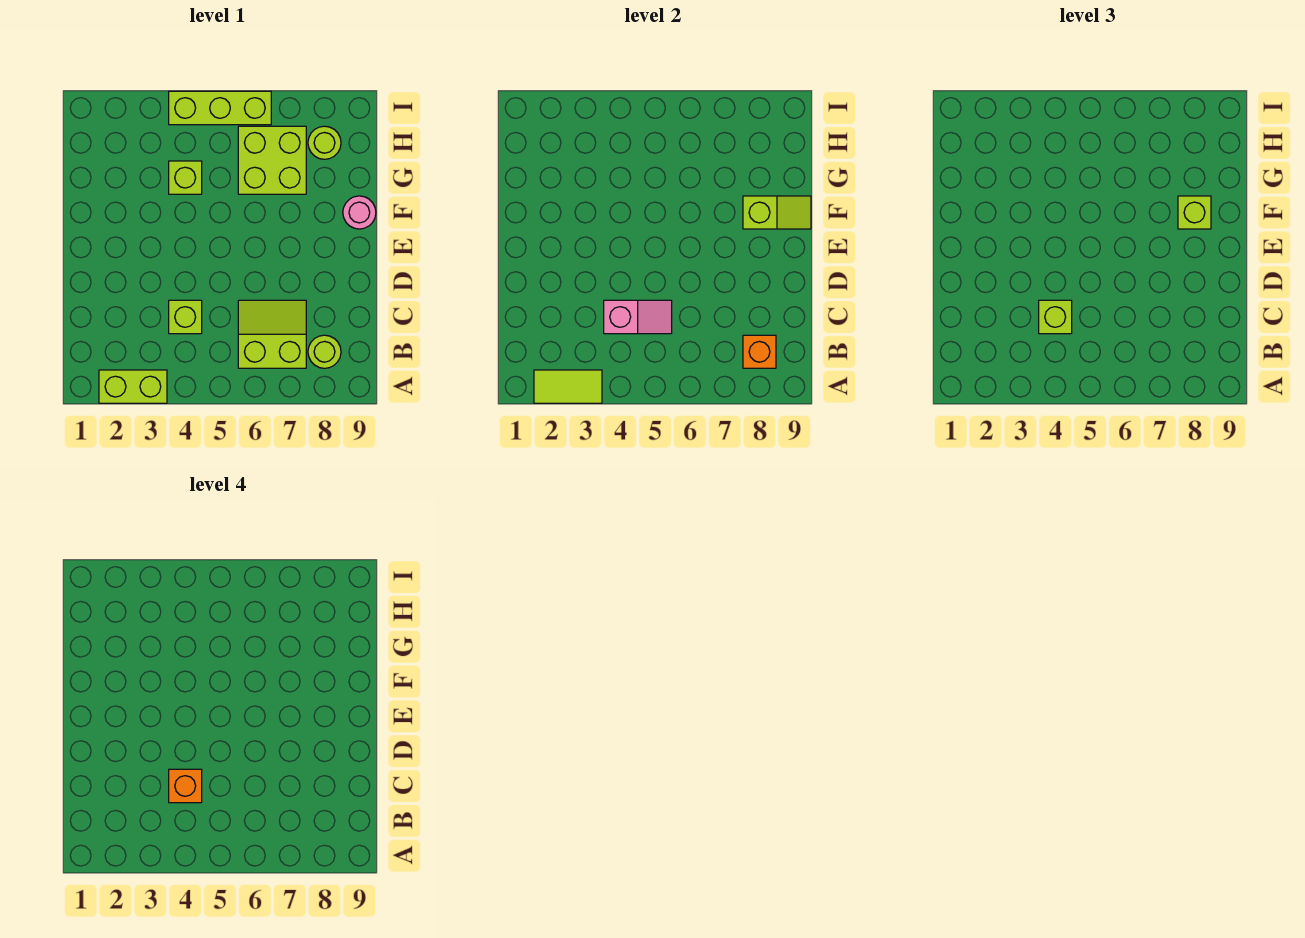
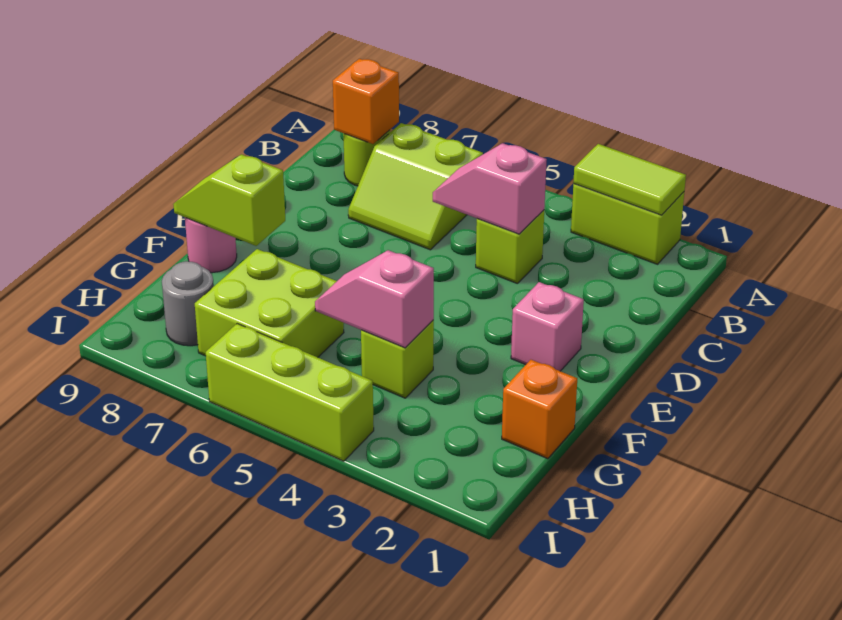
lime 1x1 brick [1039,300,1072,334] -> none
orange 1x1 brick [169,769,202,803] -> orange 1x1 brick moved to [502,360,577,459]
none -> pink 1x1 brick [511,282,584,371]
lime 1x1 brick [1178,196,1211,229] -> none
none -> pink 1x2 slope [315,250,434,348]
lime 1x1 round brick [308,126,341,159] -> grey 1x1 round brick [162,261,214,346]

